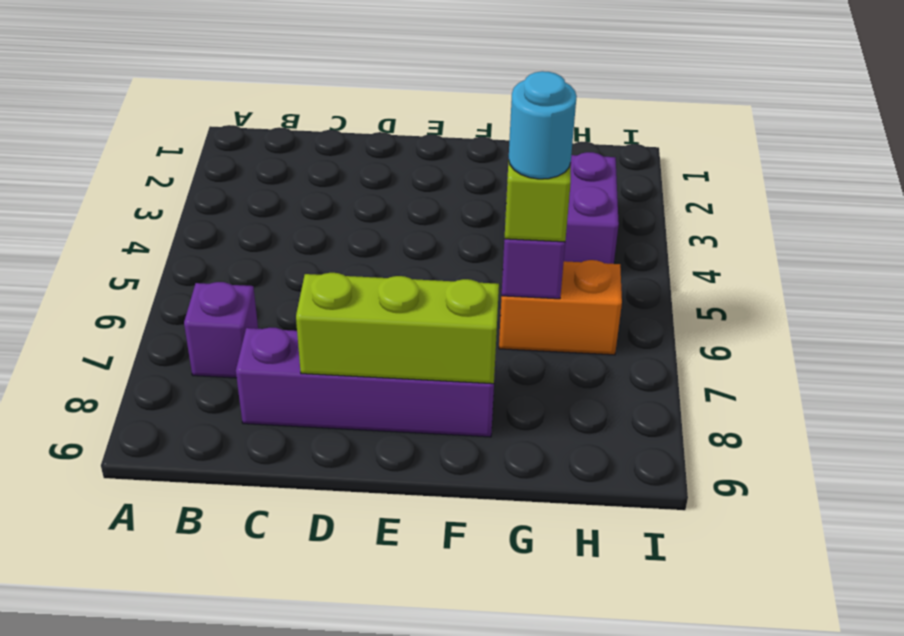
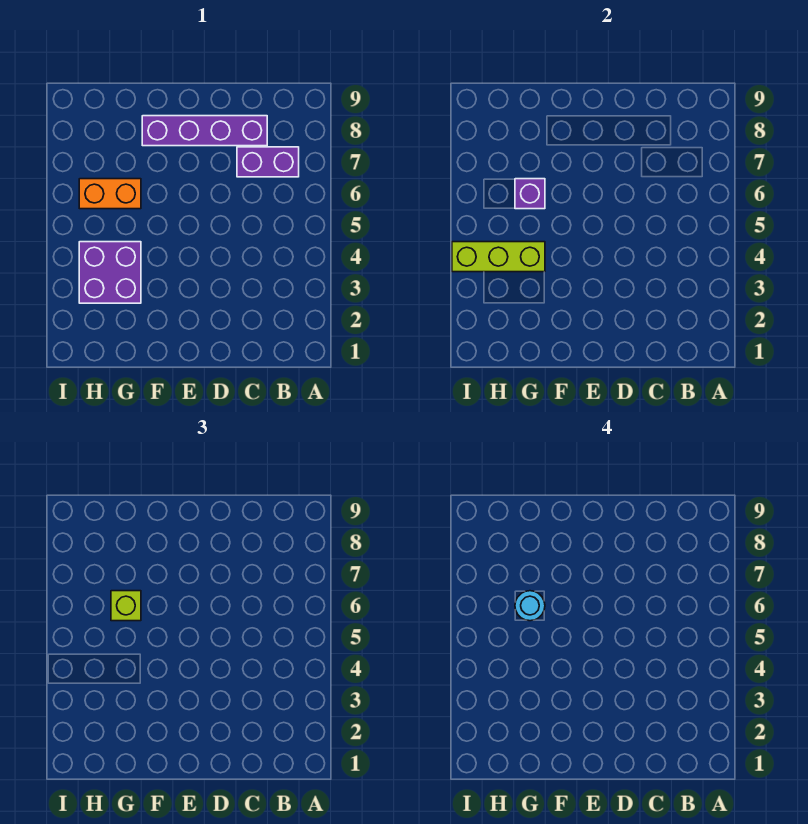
purple 1x1 brick [184,282,258,378] -> purple 1x2 brick [237,147,299,177]
lime 1x3 brick [296,273,499,384] -> lime 1x3 brick moved to [452,242,545,272]

